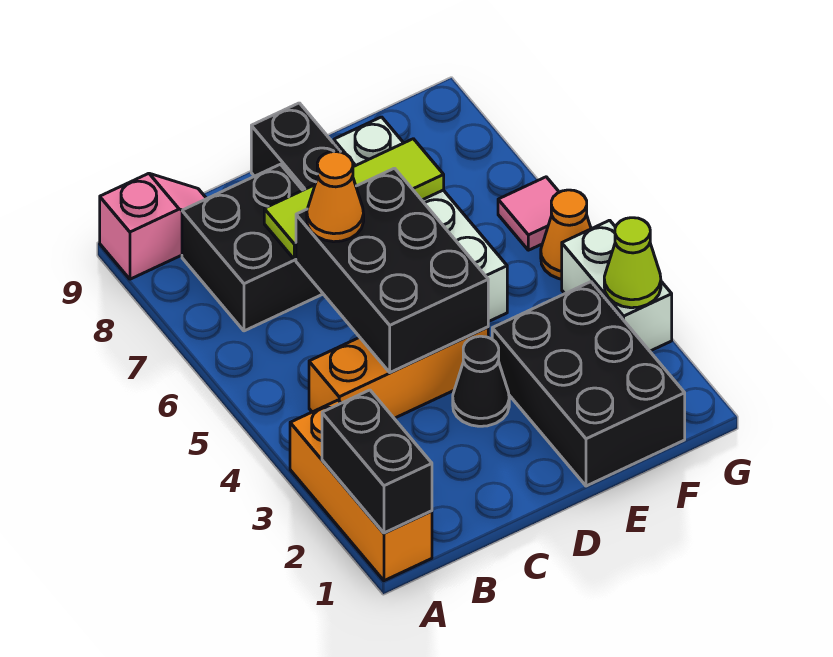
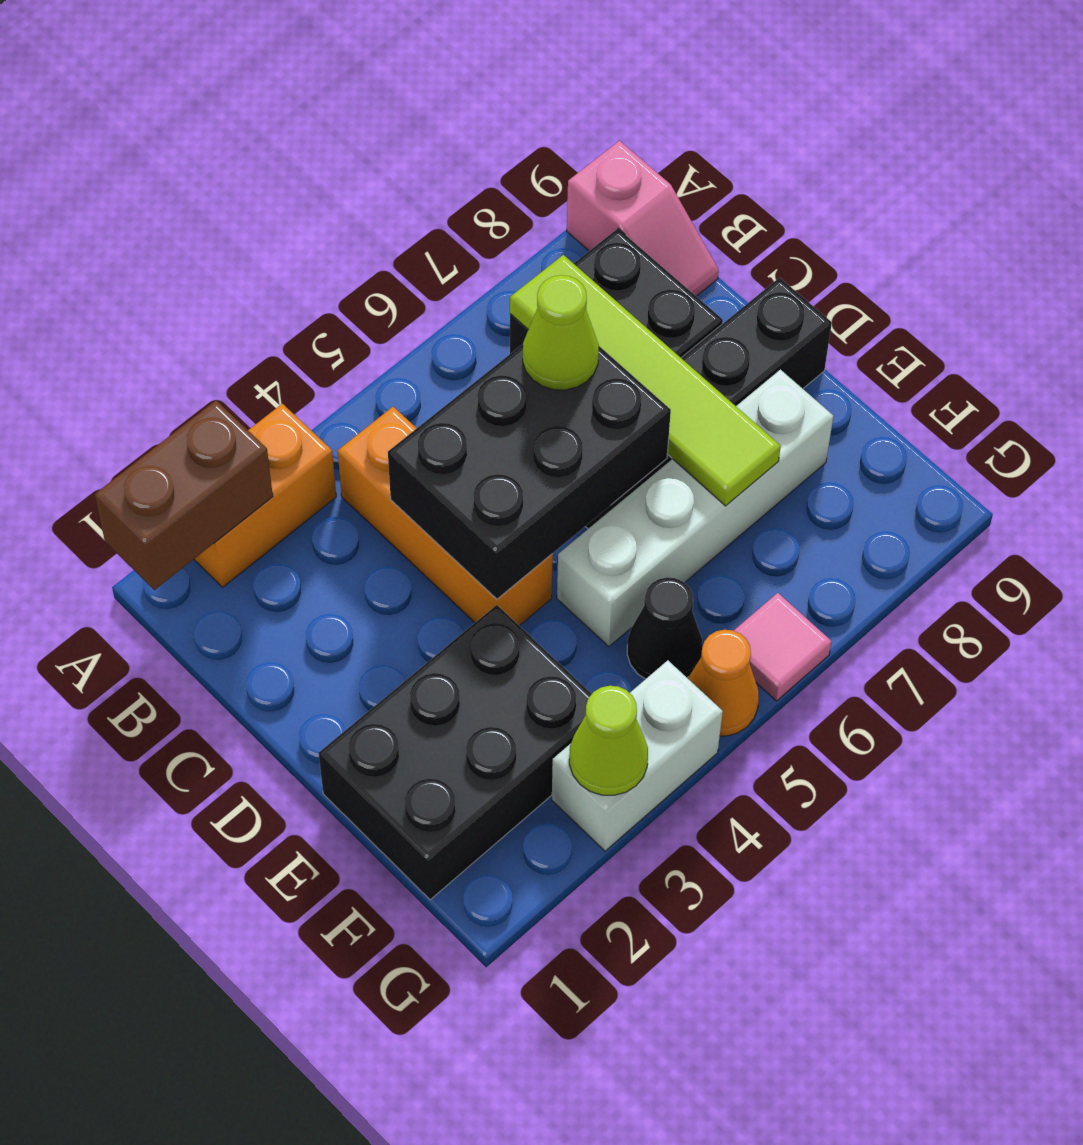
orange 1x3 brick [290,400,432,581] -> orange 1x2 brick [194,404,336,587]
black 1x2 brick [322,390,432,533] -> brown 1x2 brick [95,401,273,590]
orange 1x1 cone [307,151,364,242] -> lime 1x1 cone [523,275,599,390]
lime 1x3 tile [264,139,444,260] -> lime 1x4 tile [510,255,781,506]
black 1x1 cone [453,336,509,426] -> black 1x1 cone moved to [627,577,702,679]

